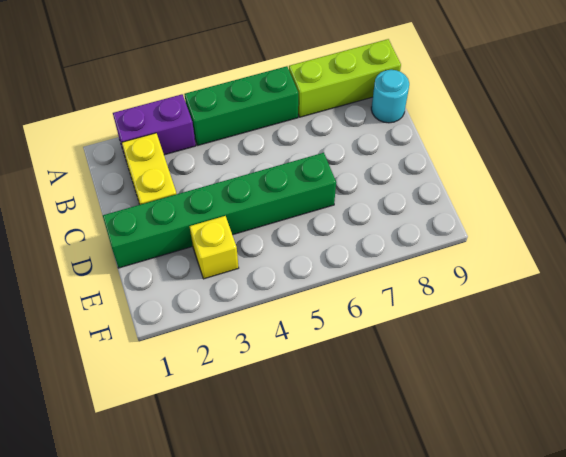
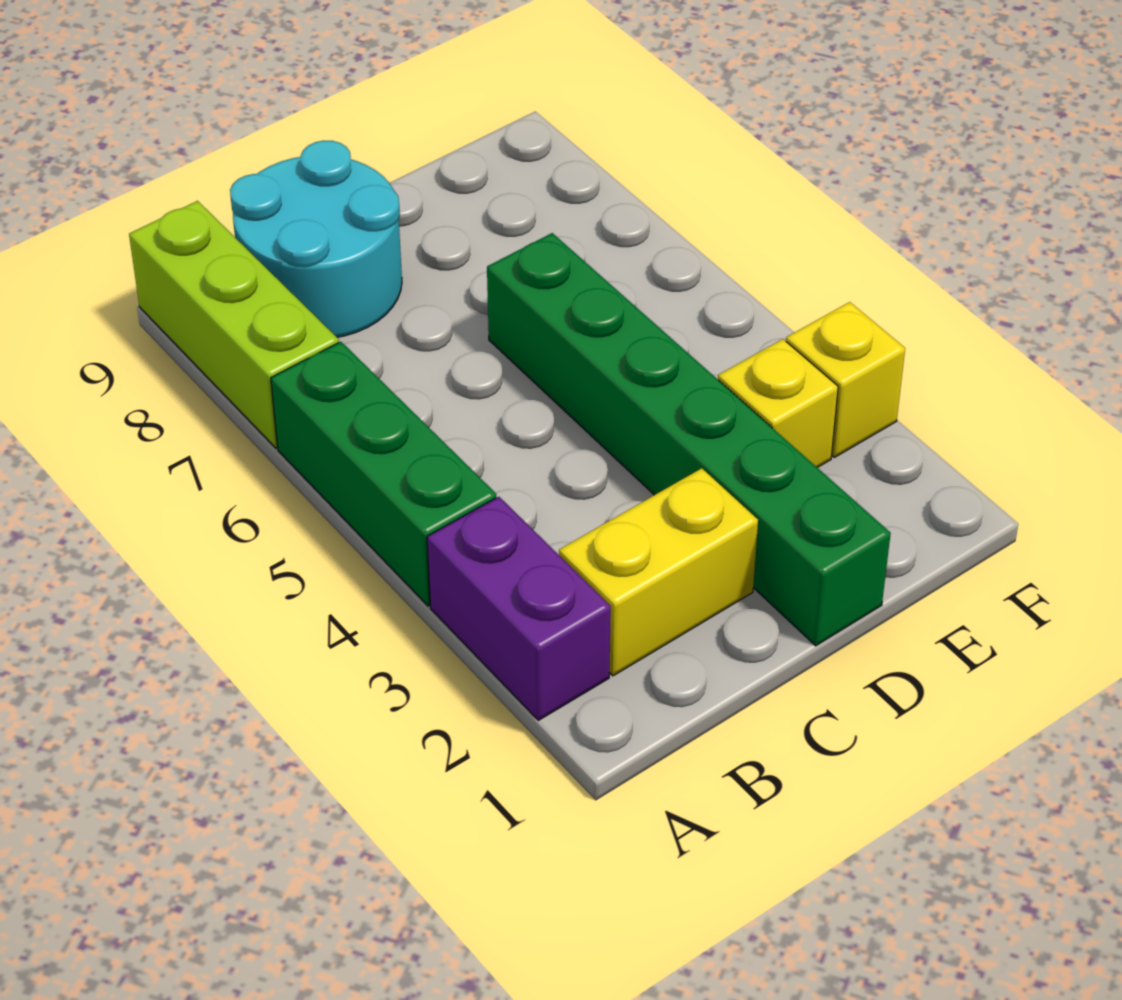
cyan 1x1 round brick [371,70,409,123] -> cyan 2x2 round brick [230,141,402,337]
none -> yellow 1x1 brick [786,302,905,457]

